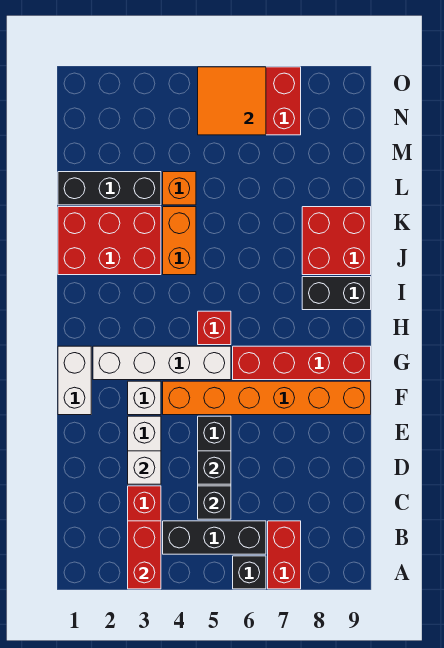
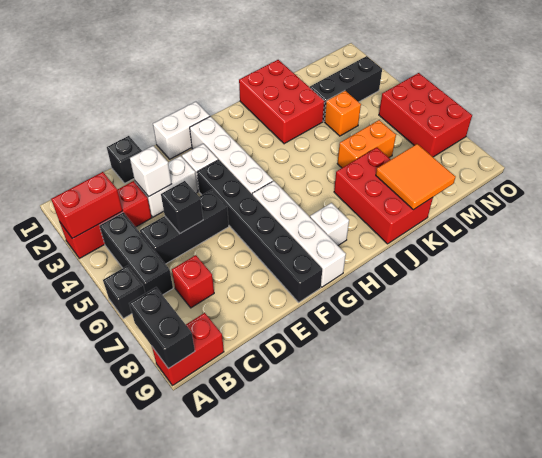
red 1x2 brick [268,521,301,589] -> red 1x2 brick moved to [152,313,224,386]
black 1x1 brick [198,486,231,519] -> black 1x1 brick moved to [107,136,142,183]
orange 1x6 brick [163,381,371,415] -> black 1x6 brick [197,160,322,302]
red 1x4 brick [233,346,371,380] -> white 1x4 brick [252,181,346,287]
red 1x1 brick [198,311,231,345] -> red 1x1 brick moved to [172,255,214,308]
none -> white 1x1 brick [310,203,349,245]
black 1x2 brick [302,277,371,310] -> black 1x2 brick moved to [129,287,195,369]
orange 1x2 brick [163,207,196,275] -> orange 1x2 brick moved to [337,120,396,168]
red 2x2 brick [302,207,371,275] -> red 2x3 brick [334,147,433,244]
black 1x3 brick [58,172,161,205] -> black 1x3 brick turned to [310,56,382,121]
orange 2x2 tile [198,67,266,135] -> orange 2x2 tile moved to [376,144,456,210]

